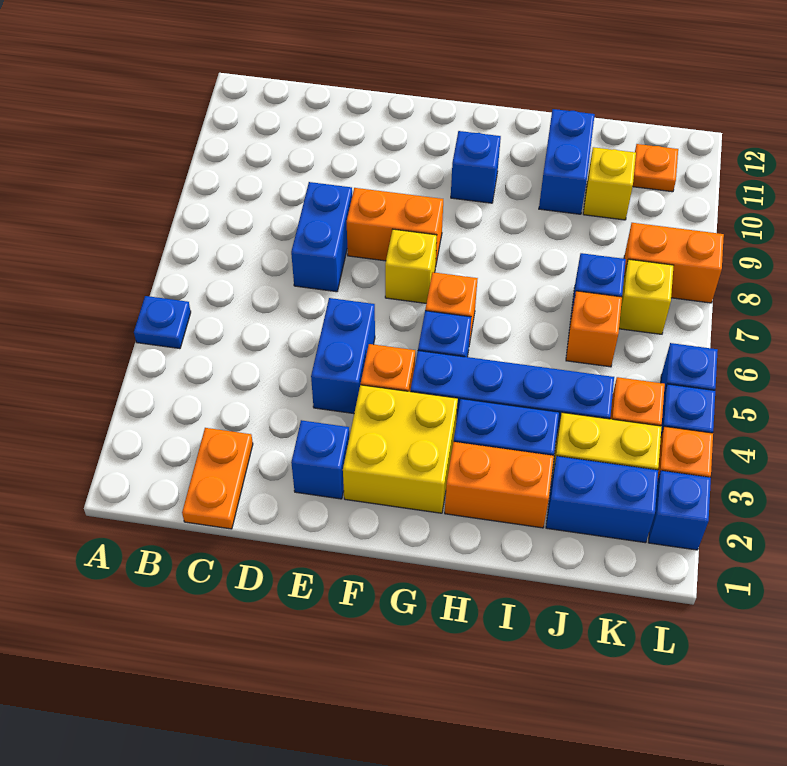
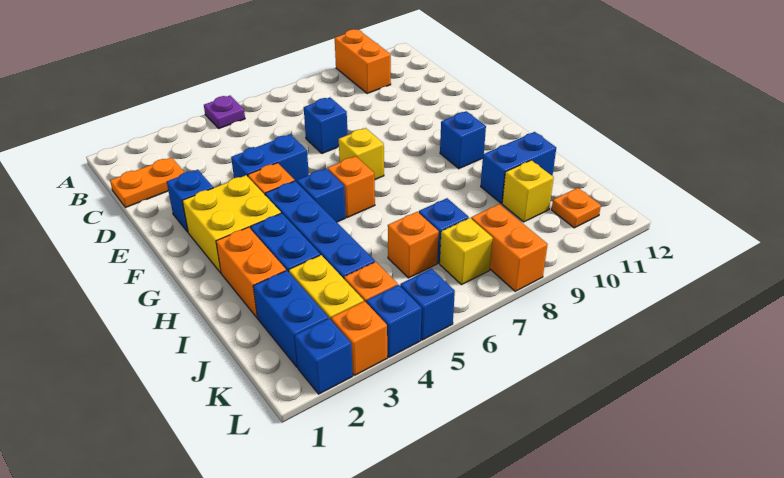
blue 1x1 plate [134,296,191,349] -> purple 1x1 plate [204,96,245,128]
blue 1x2 brick [291,182,352,292] -> blue 1x1 brick [304,97,348,153]
orange 1x2 brick [347,188,443,263] -> orange 1x2 brick moved to [335,29,391,94]

